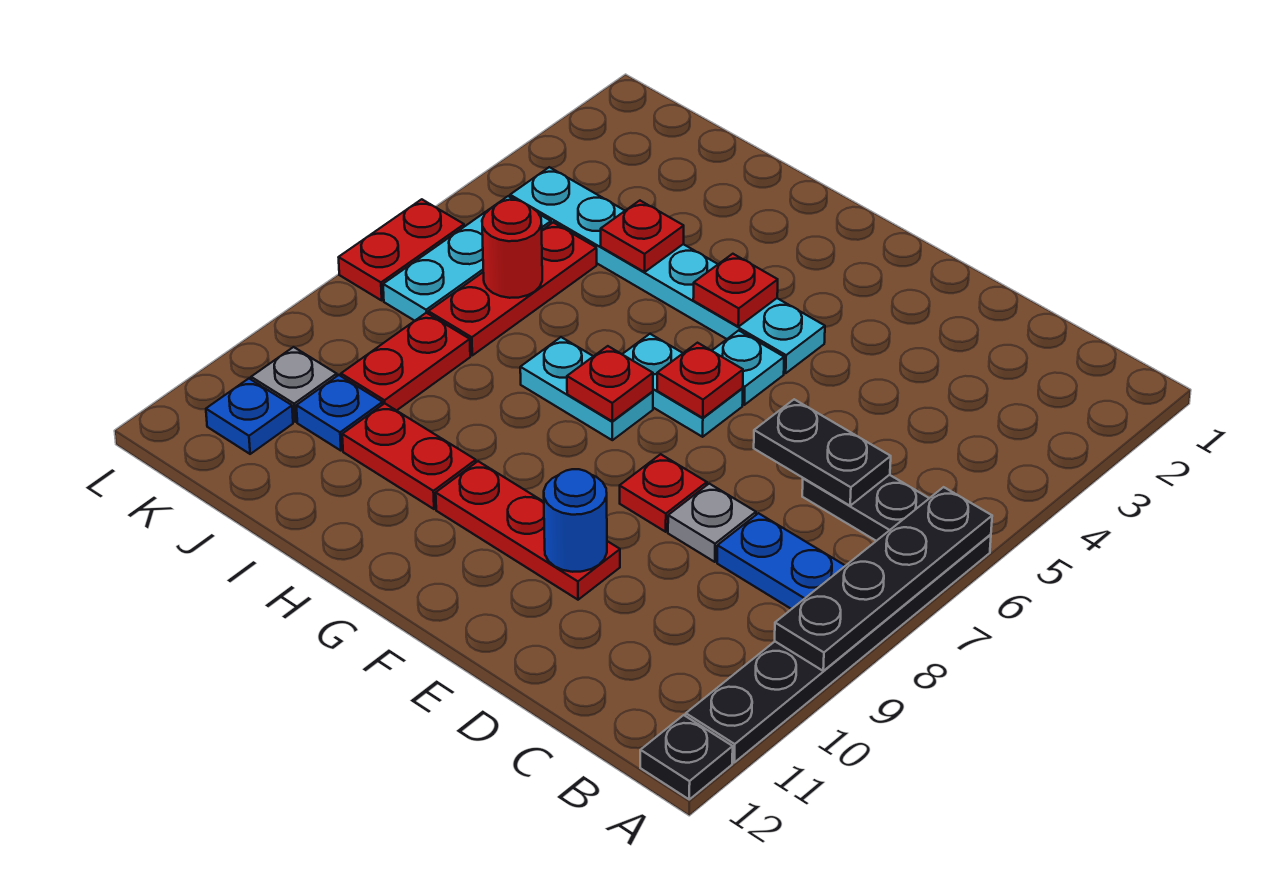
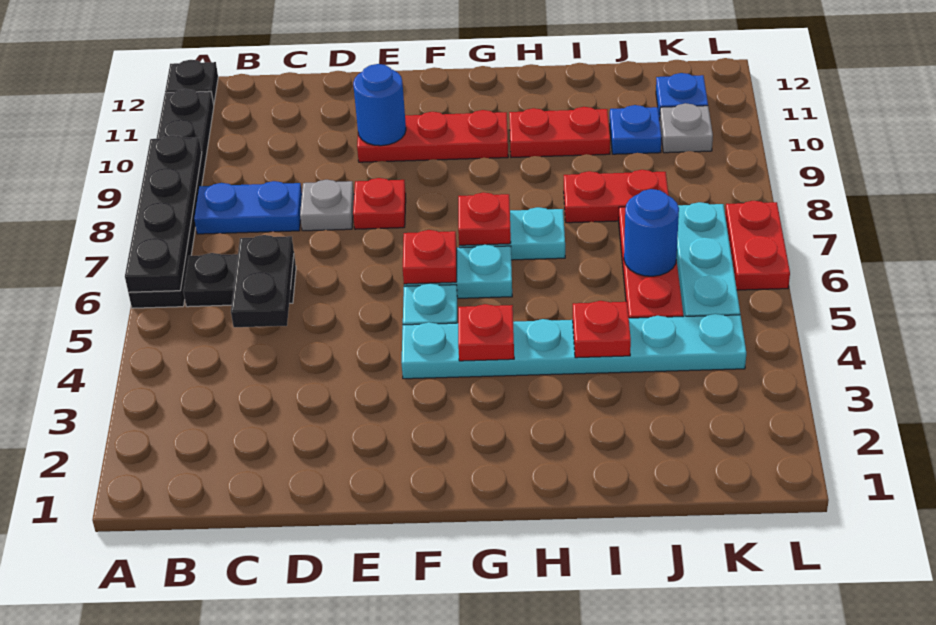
black 1x2 plate [754,399,891,506] -> black 1x2 plate turned to [231,235,294,327]
red 1x1 round brick [482,200,542,298] -> blue 1x1 round brick [624,189,679,276]
red 1x2 plate [341,313,470,411] -> red 1x2 plate turned to [564,170,669,223]

